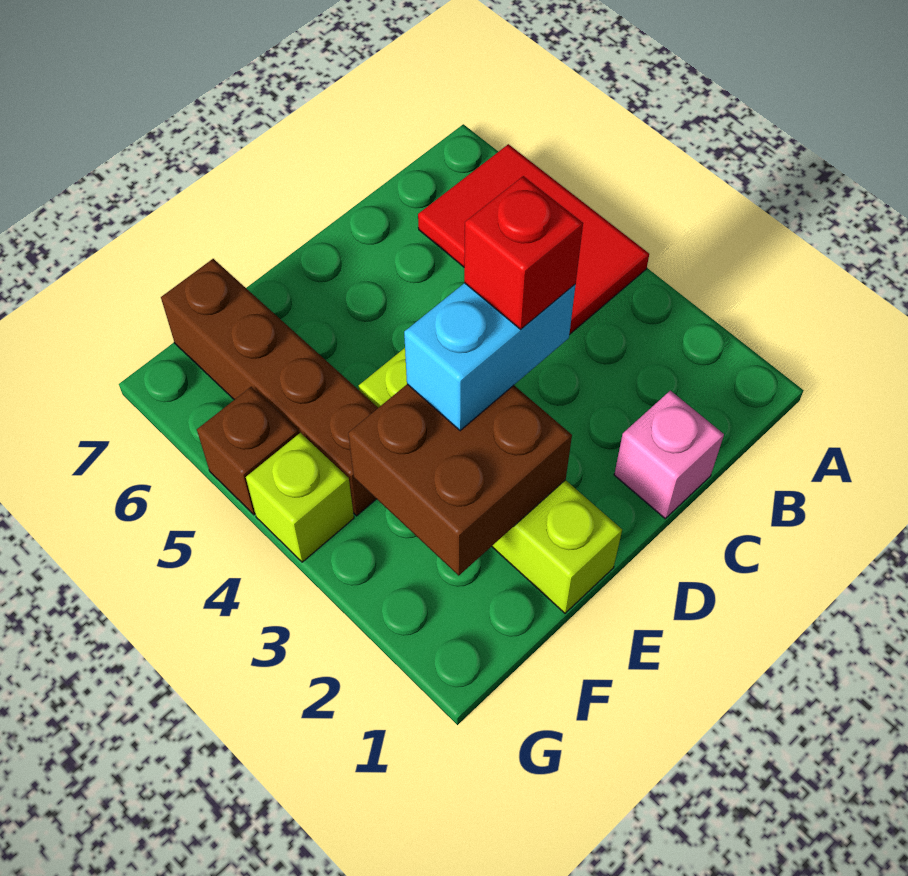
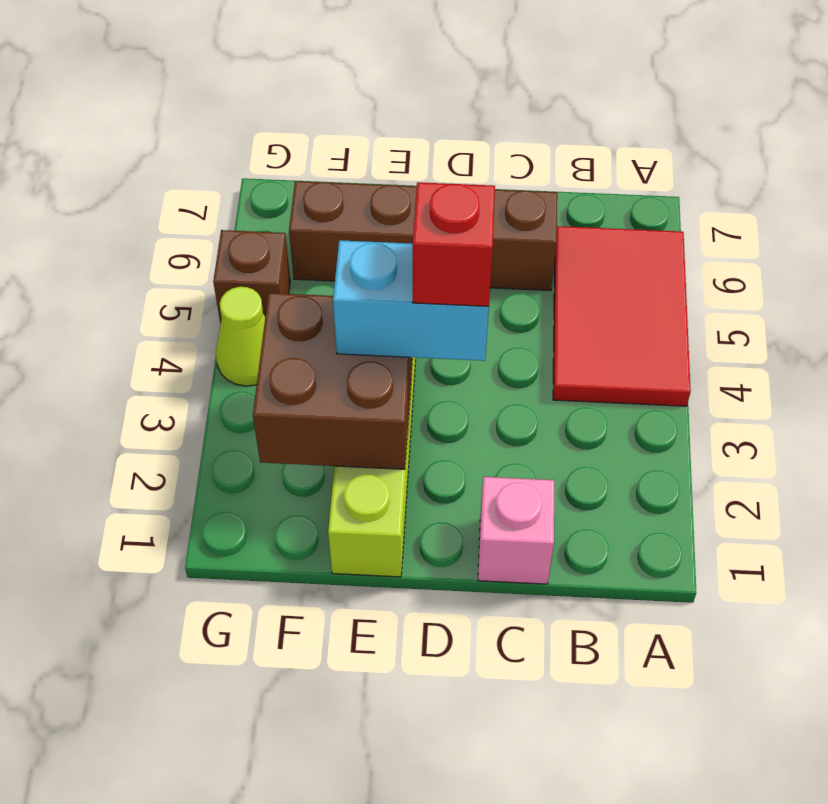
brown 1x4 brick [161,259,378,516] -> brown 1x4 brick turned to [289,181,557,291]
lime 1x1 brick [246,433,354,562] -> lime 1x1 cone [216,287,265,386]

